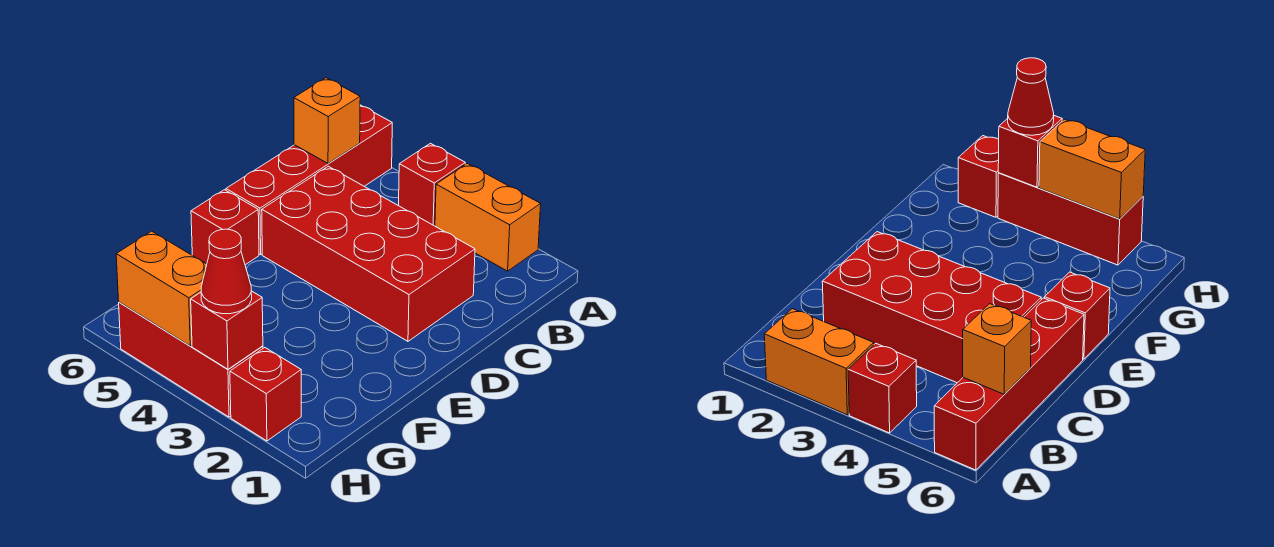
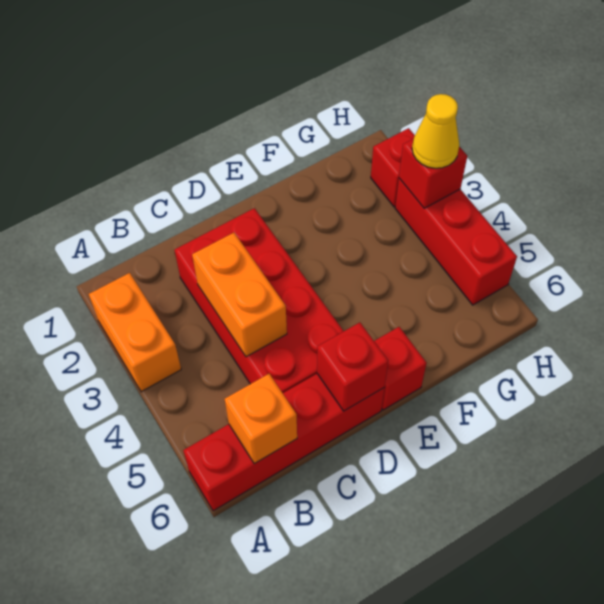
red 1x1 brick [399,143,465,226] -> red 1x1 brick moved to [317,322,388,411]
red 1x1 cone [201,229,252,314] -> yellow 1x1 cone [412,94,459,168]
orange 1x2 brick [116,231,207,346] -> orange 1x2 brick moved to [192,233,287,357]

